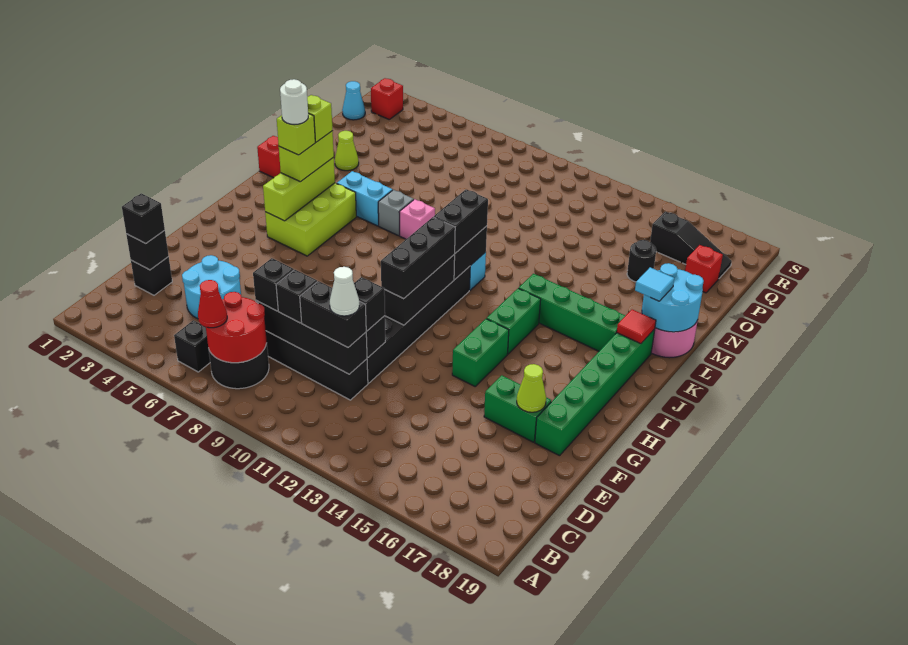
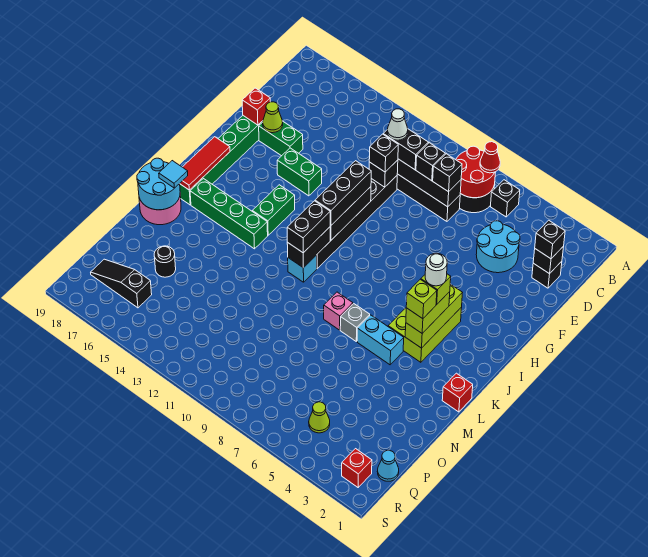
green 1x2 brick [452,319,509,386] -> green 1x2 brick turned to [277,148,322,196]
red 1x1 tile [617,310,656,344] -> red 1x3 tile [180,137,230,190]
lime 1x1 cone [335,131,359,171] -> lime 1x1 cone moved to [309,402,330,433]
red 1x1 brick [685,245,723,293] -> red 1x1 brick moved to [242,88,270,125]

